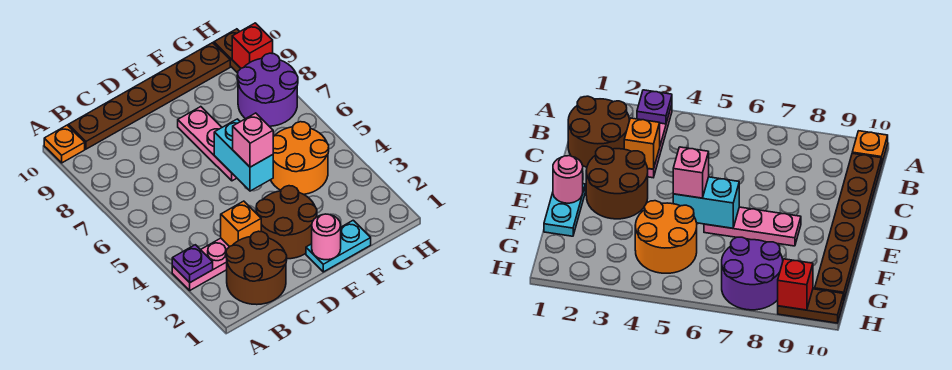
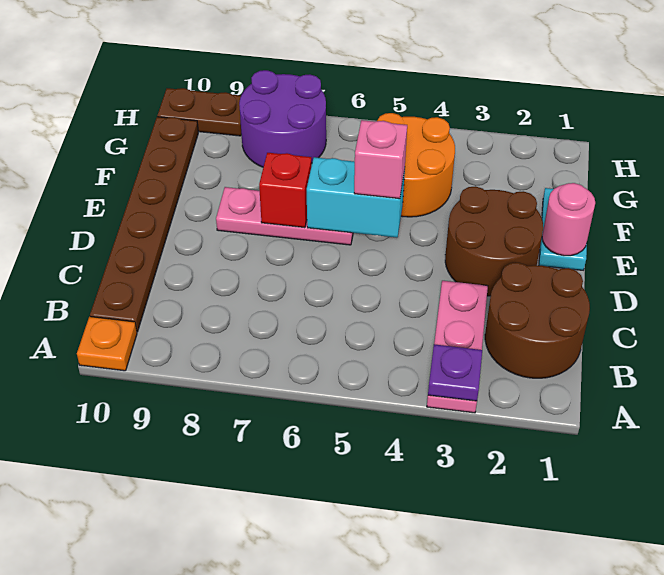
orange 1x1 brick [221,201,261,247] -> none
red 1x1 brick [232,23,273,68] -> red 1x1 brick moved to [259,153,311,228]

